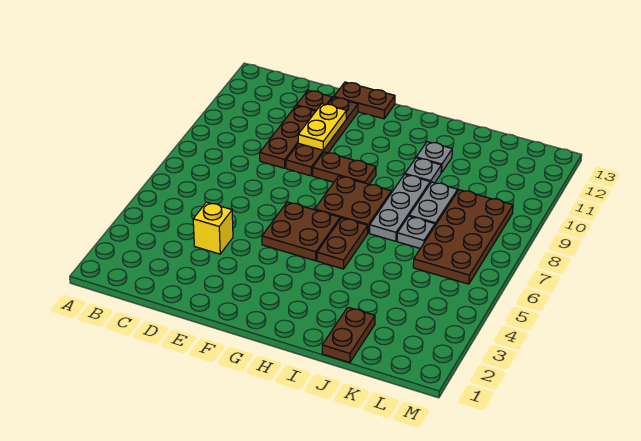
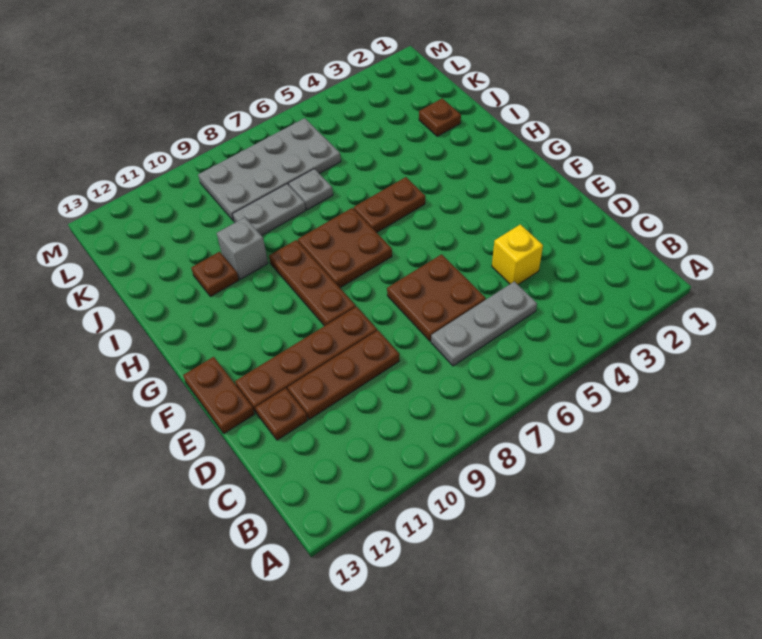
yellow 1x2 plate [298,104,347,150] -> none
brown 2x2 plate [262,202,340,261] -> brown 2x2 plate moved to [387,254,486,341]
brown 1x2 plate [313,152,376,184] -> brown 1x3 plate [269,240,356,326]
grey 1x3 plate [370,174,430,241] -> grey 1x3 plate moved to [431,281,537,366]
grey 1x1 plate [405,158,441,183] -> grey 1x1 brick [217,217,268,279]
grey 1x1 plate [416,142,452,173] -> brown 1x1 plate [191,252,239,297]
brown 1x2 plate [322,307,375,363] -> brown 1x1 plate [419,98,461,136]
brown 2x4 plate [413,190,513,284] -> grey 2x4 plate [198,118,341,221]

